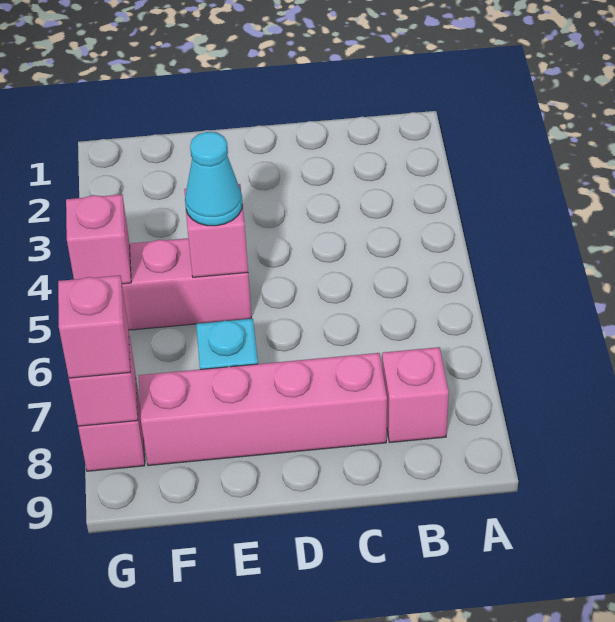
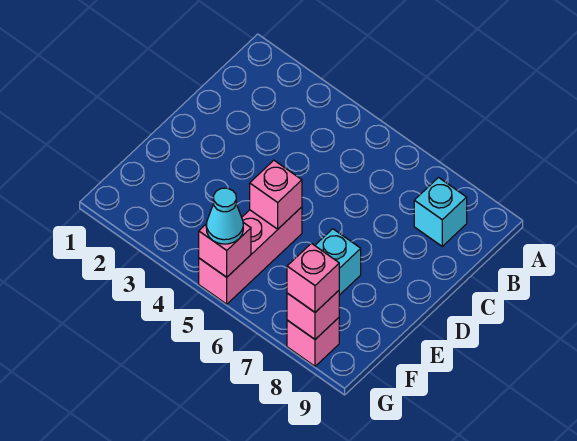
pink 1x1 brick [382,347,449,442] -> cyan 1x1 brick [414,178,467,246]
pink 1x4 brick [139,353,387,466] -> none
cyan 1x1 cone [185,132,242,226] -> cyan 1x1 cone moved to [206,188,243,244]

